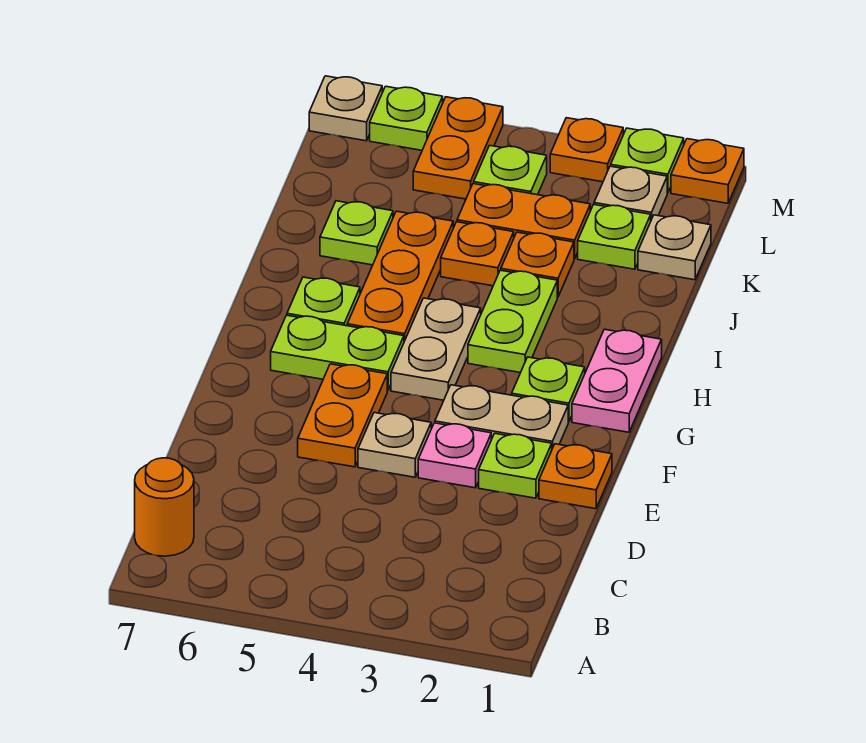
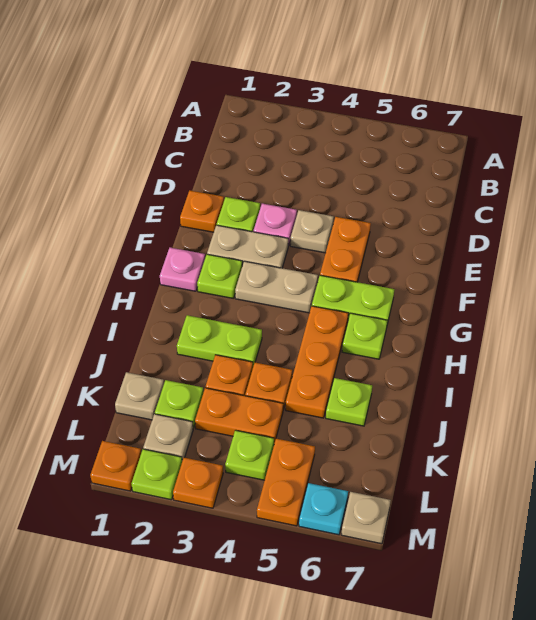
orange 1x1 round brick [135,458,194,556] -> none
pink 1x2 plate [572,329,662,432] -> pink 1x1 plate [160,248,205,291]
tan 1x2 plate [391,298,481,400] -> tan 1x2 plate turned to [235,261,318,313]
lime 1x2 plate [468,270,557,373] -> lime 1x2 plate turned to [177,315,262,366]
lime 1x1 plate [370,86,443,150] -> cyan 1x1 plate [299,483,348,535]

